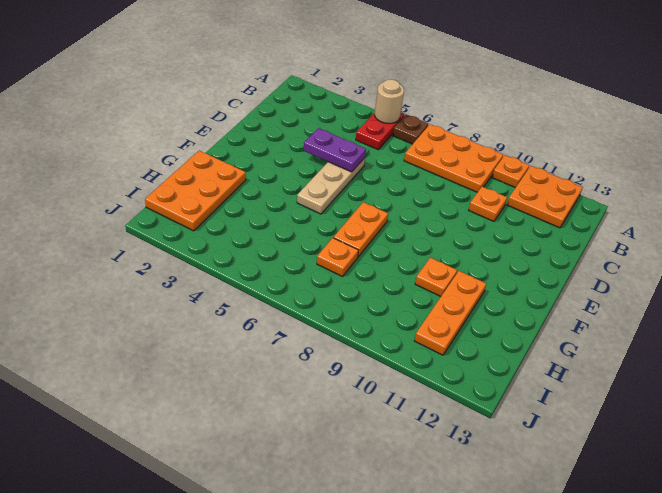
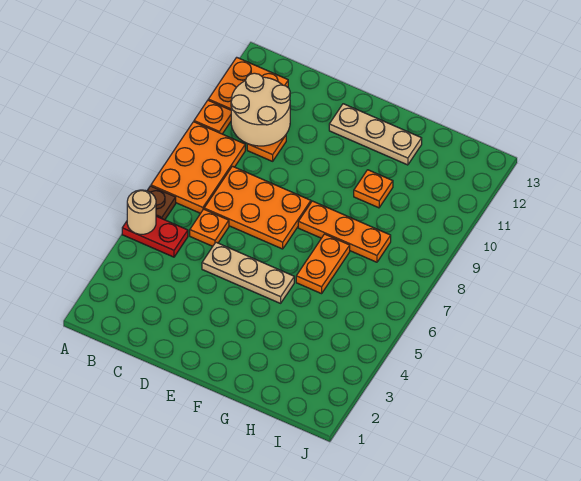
none -> tan 2x2 round brick [231,73,290,146]
purple 1x2 plate [304,128,366,172] -> none
none -> tan 1x3 plate [329,104,422,165]
orange 1x2 plate [333,202,388,257] -> orange 1x2 plate turned to [296,234,350,294]
orange 2x3 plate [145,150,246,231] -> orange 2x3 plate moved to [204,166,311,249]
orange 1x3 plate [414,271,486,355] -> orange 1x3 plate moved to [298,201,391,262]
orange 1x1 plate [317,238,358,277] -> orange 1x1 plate moved to [190,209,229,246]

